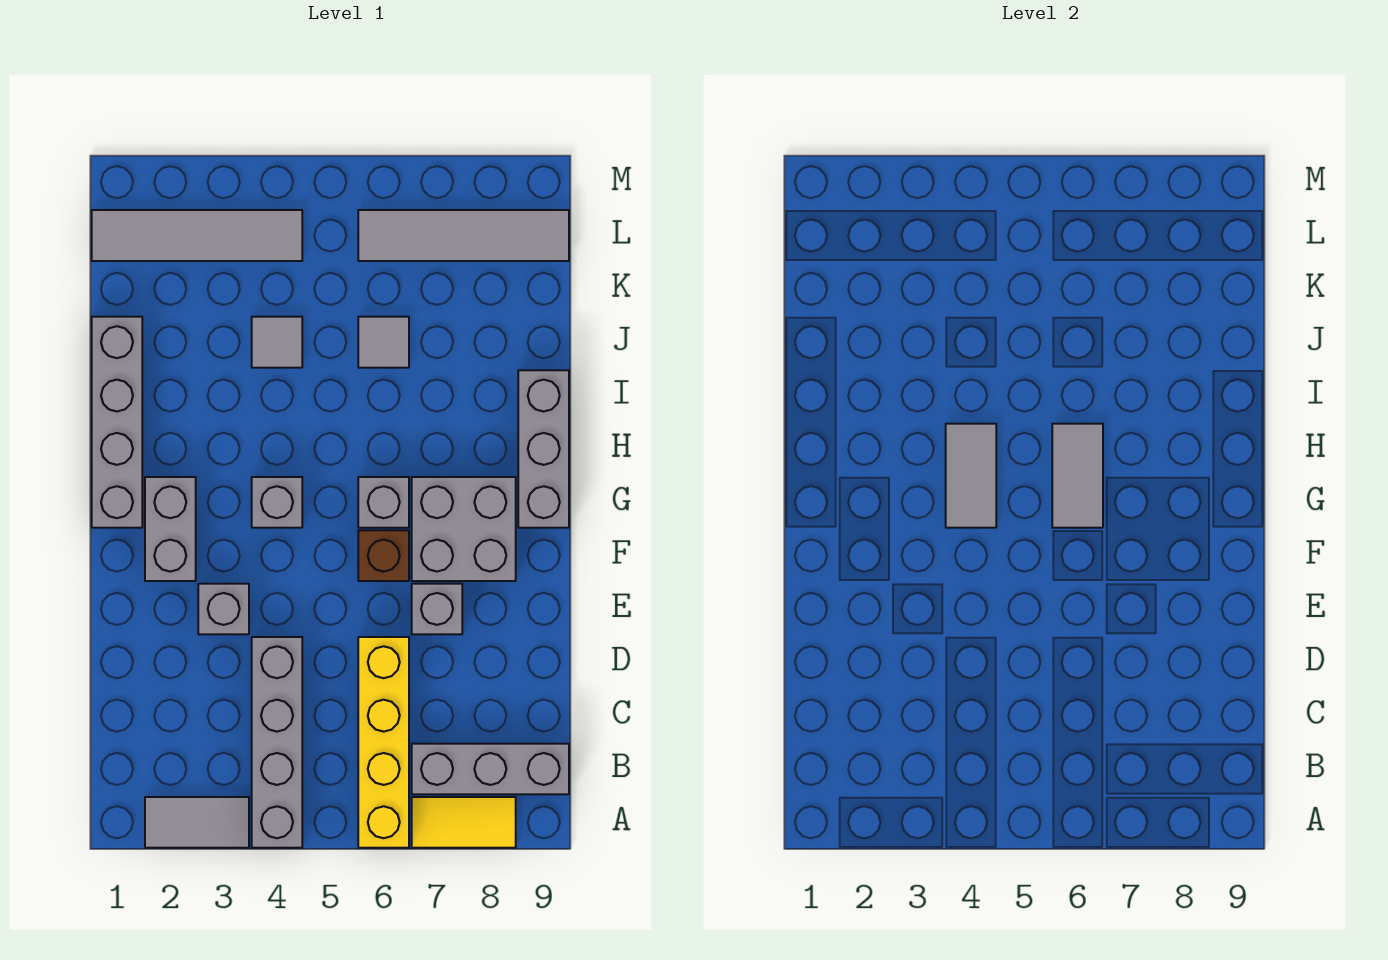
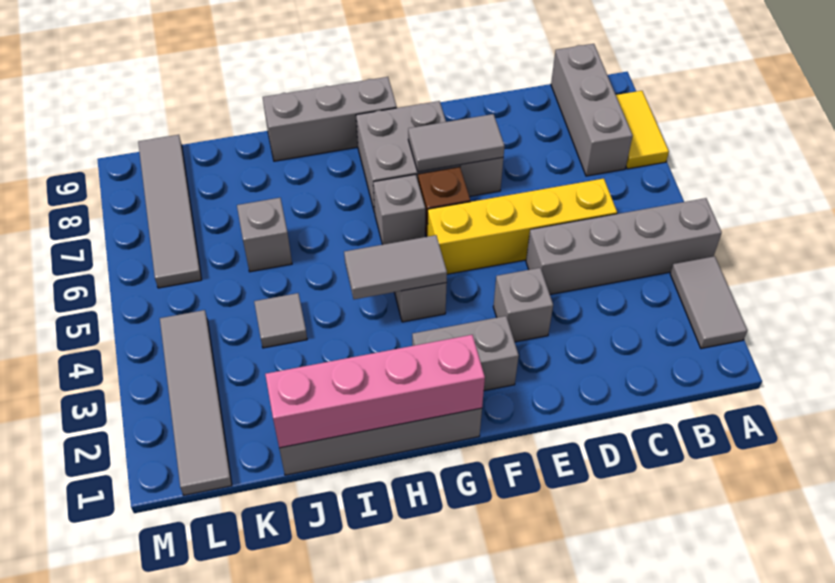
yellow 1x4 brick [358,637,409,848] -> yellow 1x4 brick moved to [428,179,617,274]
none -> pink 1x4 brick [265,335,485,448]
grey 1x2 tile [1052,424,1103,528] -> grey 1x2 tile moved to [408,114,504,172]
grey 1x1 tile [358,317,409,368] -> grey 1x1 brick [237,198,292,272]

